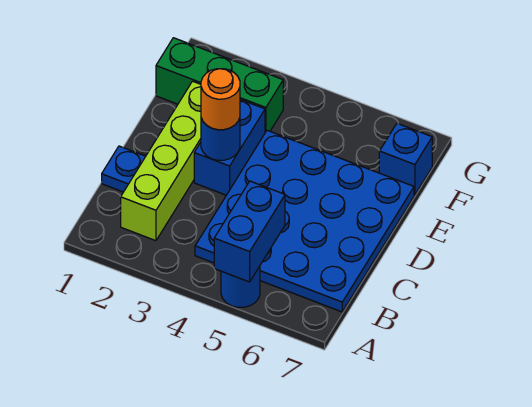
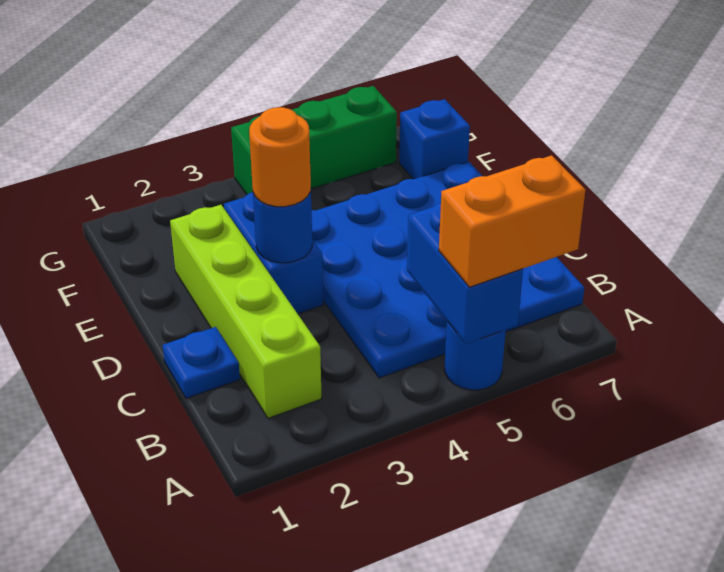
none -> orange 1x2 brick [439,155,585,287]
green 1x3 brick [156,38,283,132] -> green 1x3 brick moved to [231,86,397,195]

